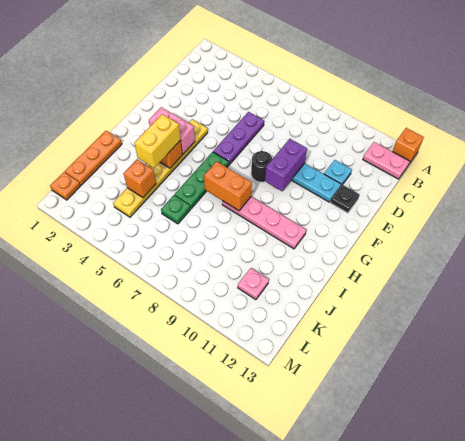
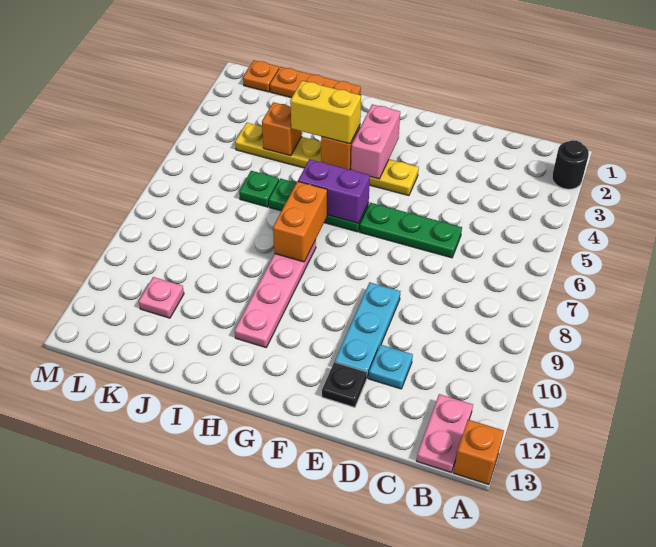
purple 1x3 plate [213,112,264,165] -> green 1x3 plate [360,203,462,258]
purple 1x2 brick [265,139,307,191] -> purple 1x2 brick moved to [298,159,370,223]
black 1x1 round brick [251,151,272,182] -> black 1x1 round brick moved to [552,140,589,189]

